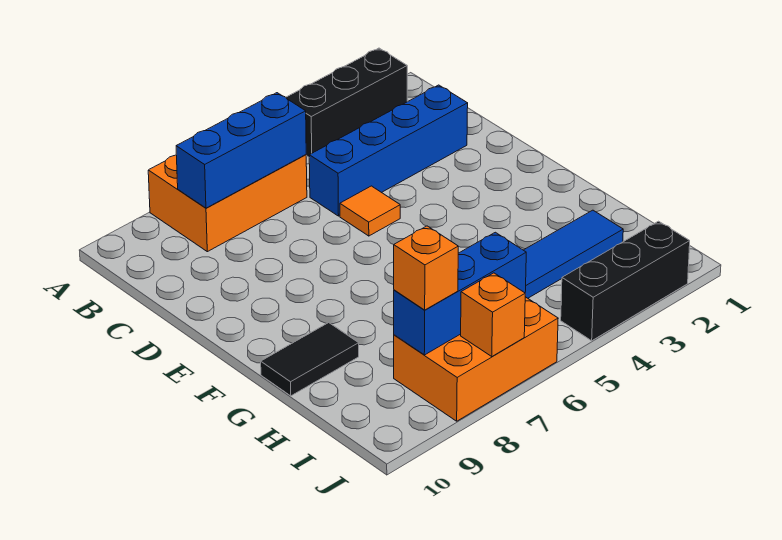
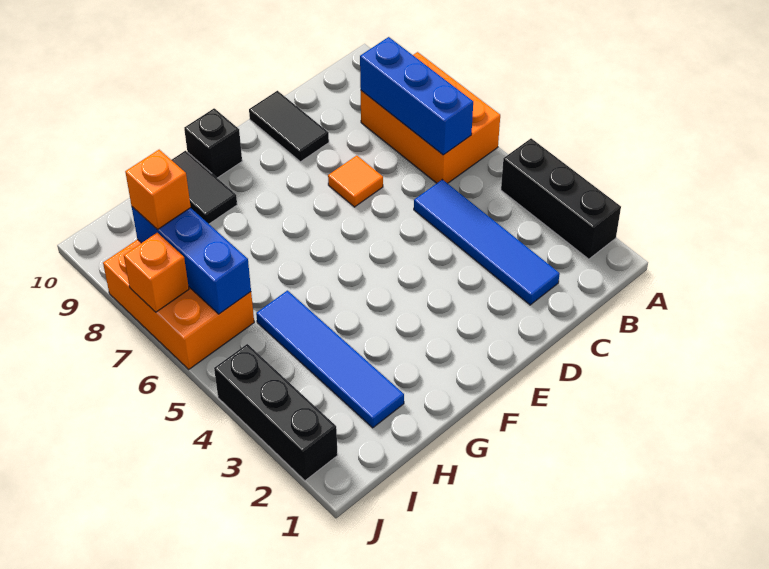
blue 1x4 brick [309,85,468,216] -> blue 1x4 tile [414,180,560,305]
orange 1x1 tile [340,186,400,236] -> orange 1x1 tile moved to [328,156,383,207]
none -> black 1x2 tile [249,91,329,162]
none -> black 1x1 brick [184,108,242,178]

